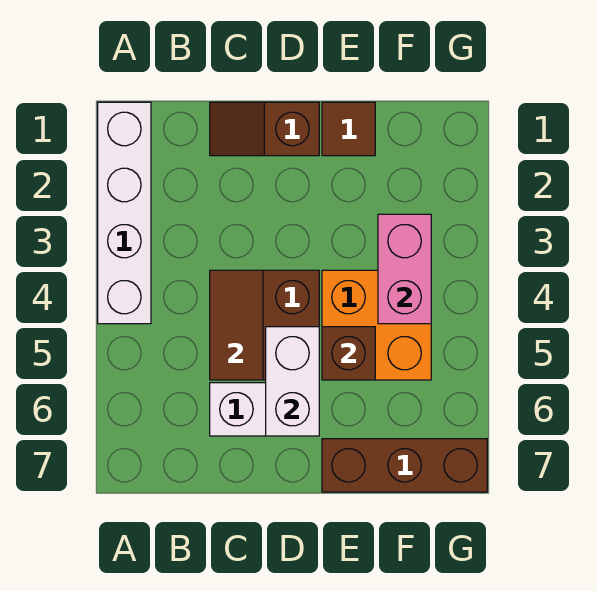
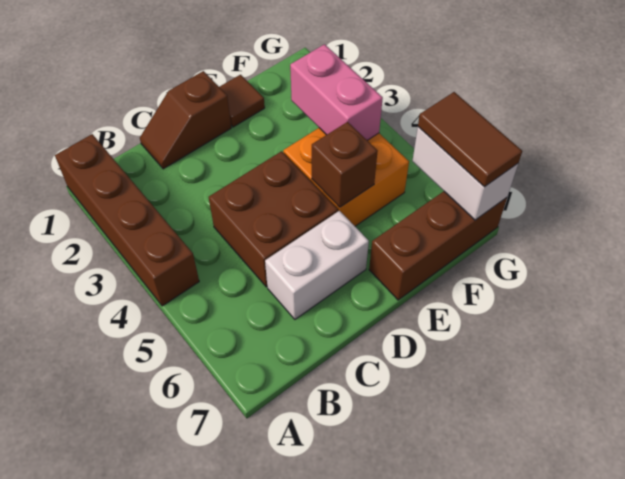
white 1x4 brick [98,102,151,324] -> brown 1x4 brick [55,134,199,306]
brown 1x2 tile [210,270,263,380] -> brown 1x2 tile moved to [418,92,522,187]
white 1x2 brick [266,327,319,436] -> white 1x2 brick moved to [412,127,518,220]

